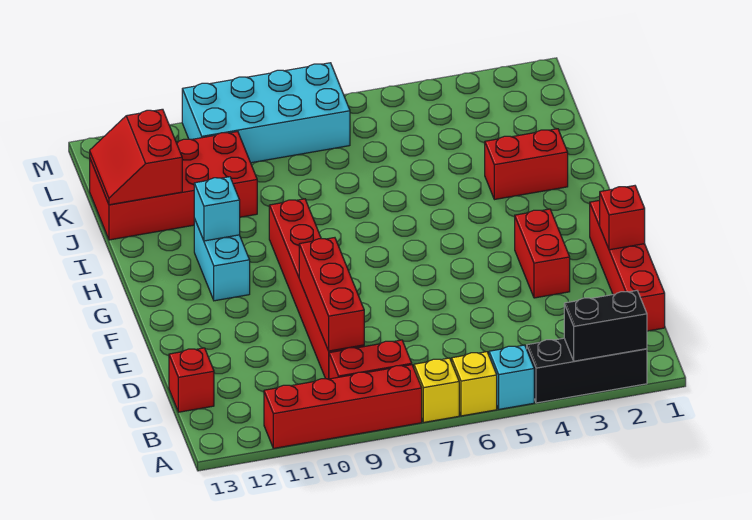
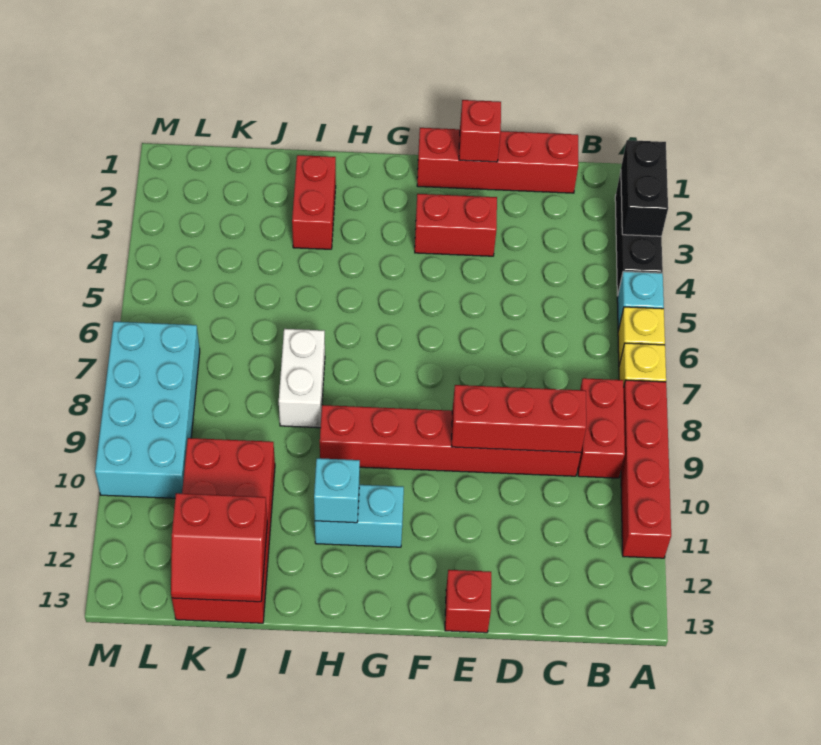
red 1x1 brick [169,348,214,412] -> red 1x1 brick moved to [445,570,491,633]
none -> white 1x2 brick [279,329,325,428]

